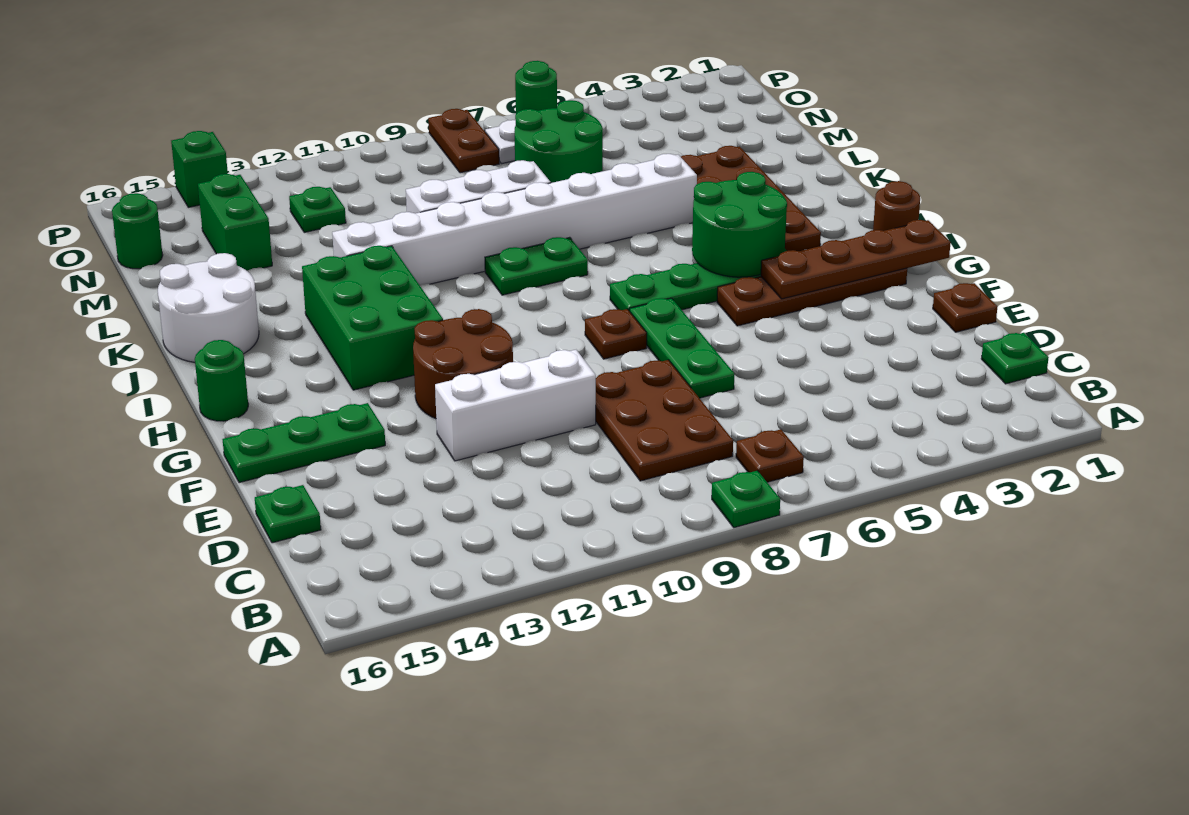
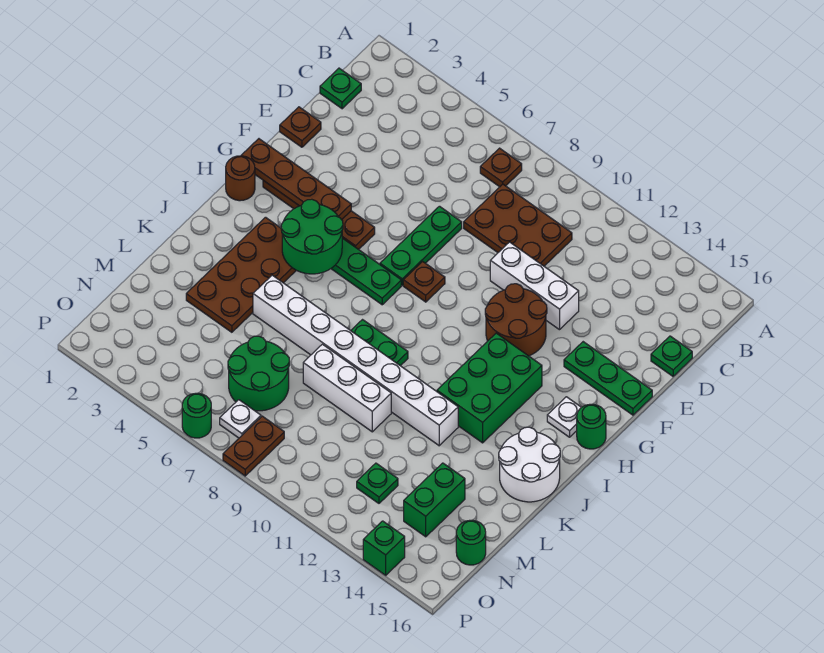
green 1x1 plate [712,471,780,528] -> none
brown 2x3 plate [596,360,733,481] -> brown 2x3 plate turned to [464,184,572,266]
none -> white 1x1 plate [547,397,582,437]

